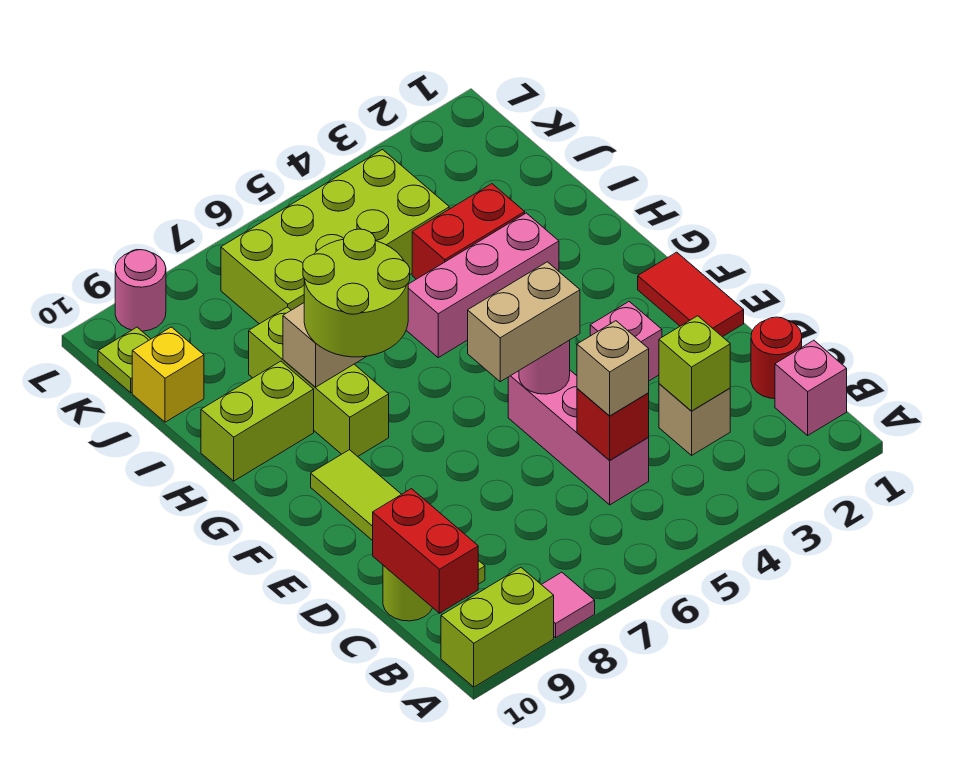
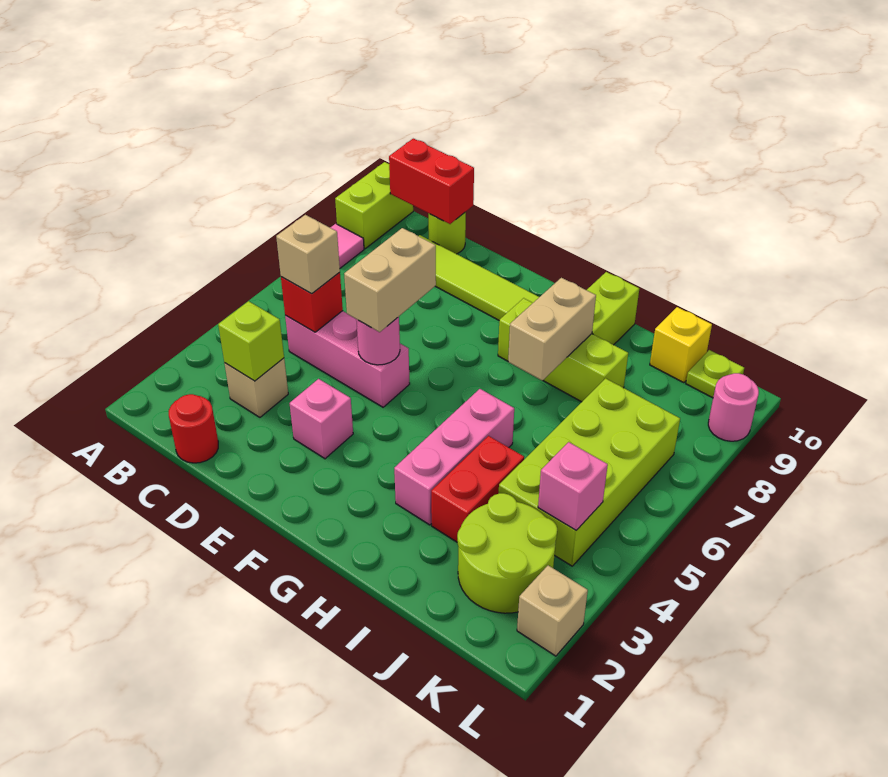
pink 1x1 brick [775,340,847,435] -> pink 1x1 brick moved to [538,442,608,530]
red 1x2 tile [638,252,744,337] -> none
lime 2x2 round brick [303,229,410,357] -> lime 2x2 round brick moved to [457,493,557,613]
none -> tan 1x1 brick [517,565,588,656]

